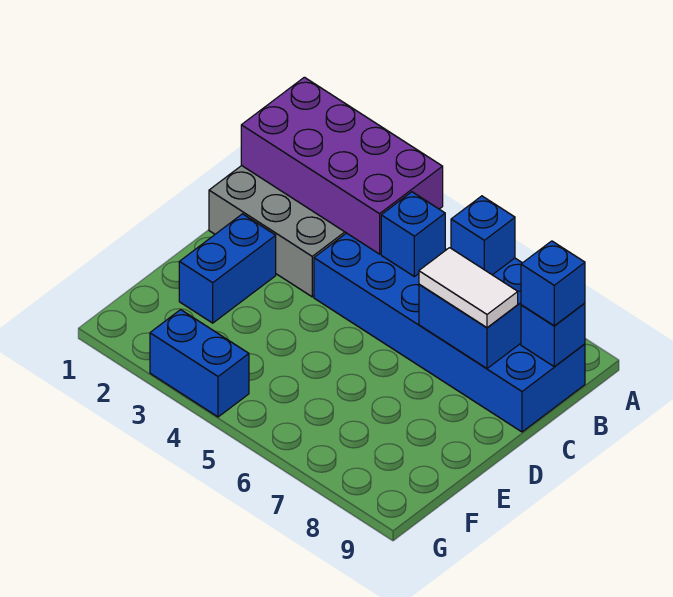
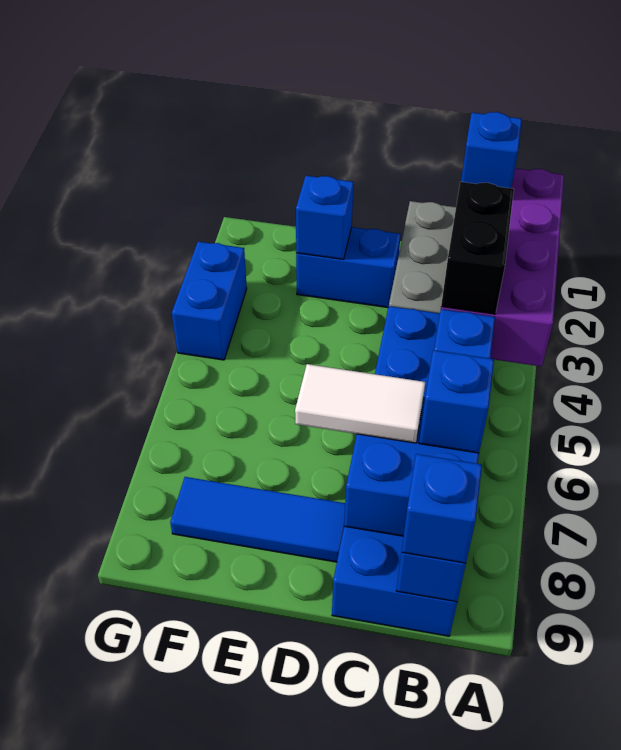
none -> blue 1x1 brick [461,112,522,188]
none -> black 1x2 brick [441,182,514,314]
white 1x2 tile [419,248,518,328] -> white 1x2 tile turned to [295,364,425,443]
none -> blue 1x3 tile [170,477,345,562]
none -> blue 1x1 brick [296,176,354,259]

